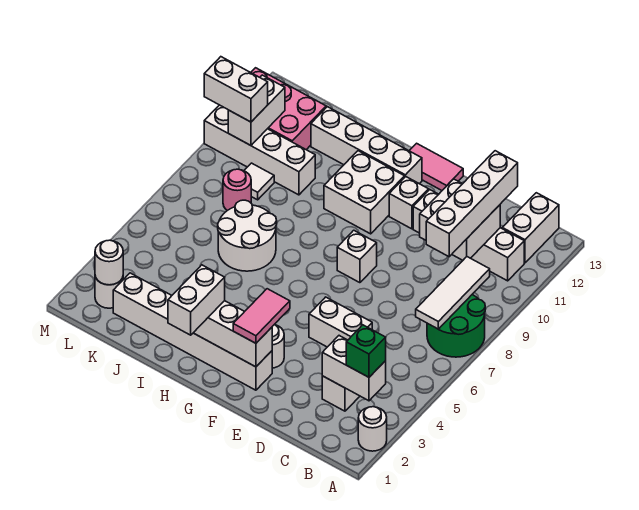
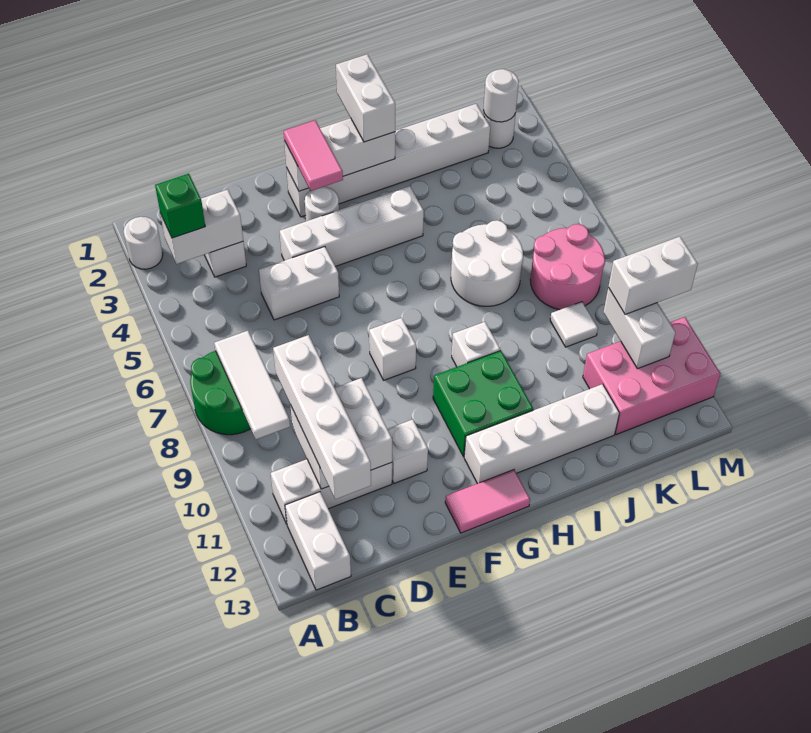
white 1x1 brick [389,177,429,229] -> white 1x1 brick moved to [452,322,500,367]
white 2x2 brick [324,151,405,234] -> green 2x2 brick [433,351,533,457]
white 1x4 brick [204,105,315,195] -> white 1x4 brick moved to [280,186,424,266]
pink 1x1 round brick [223,169,251,211] -> pink 2x2 round brick [530,224,605,310]

